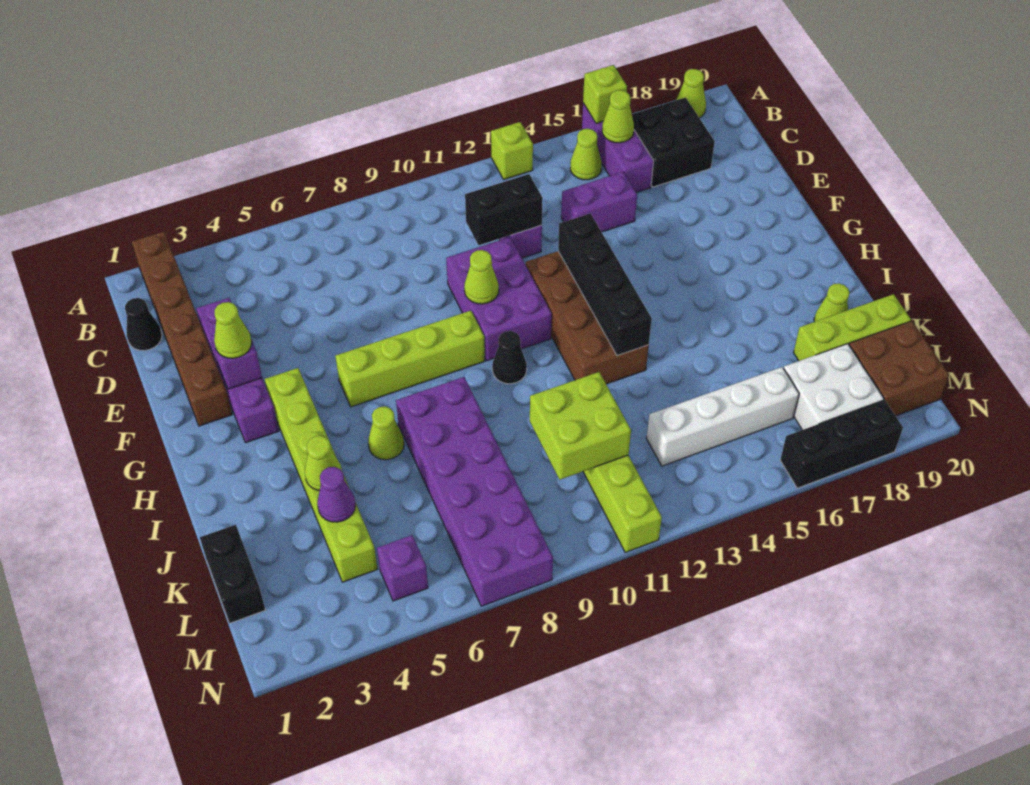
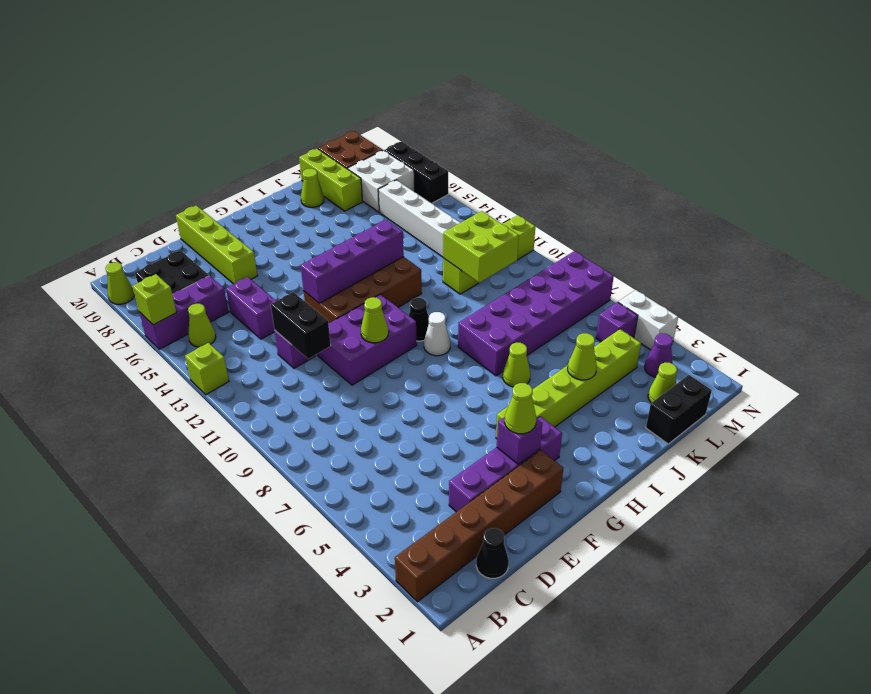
lime 1x1 cone [602,90,634,143] -> lime 1x1 cone moved to [648,362,677,403]
black 1x4 brick [558,213,652,356] -> purple 1x4 brick [300,220,404,304]
lime 1x4 brick [335,311,485,407] -> lime 1x4 brick moved to [176,205,257,284]
none -> white 1x1 cone [424,312,451,356]
purple 1x1 cone [317,467,356,522] -> purple 1x1 cone moved to [644,333,673,377]
none -> white 1x2 brick [618,290,678,350]

